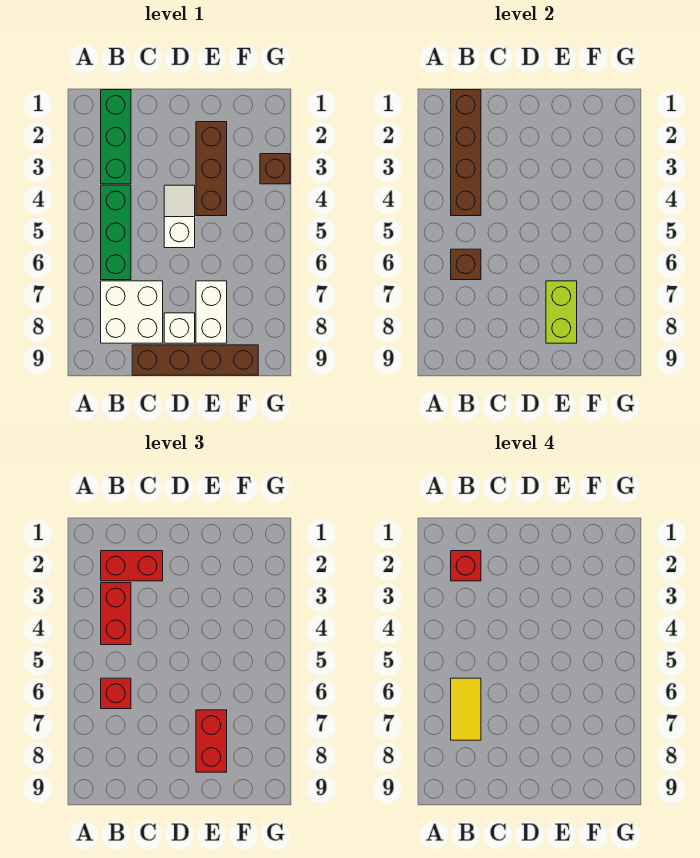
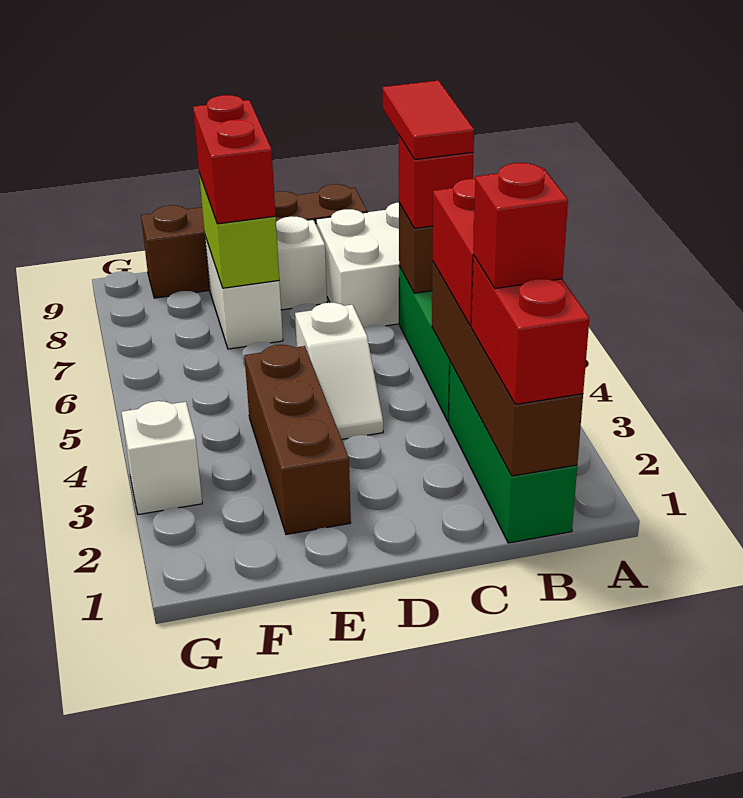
red 1x2 brick [101,551,163,581] -> red 1x2 brick turned to [471,255,589,404]
yellow 1x2 tile [451,678,481,740] -> red 1x2 tile [383,80,474,160]
brown 1x1 brick [260,154,290,184] -> white 1x1 brick [121,401,202,515]

